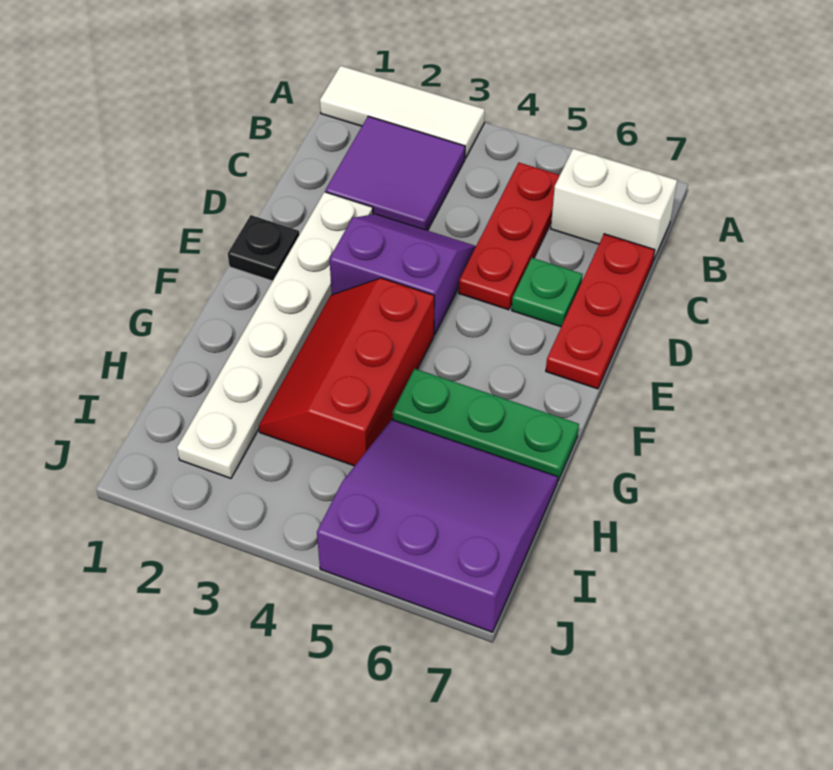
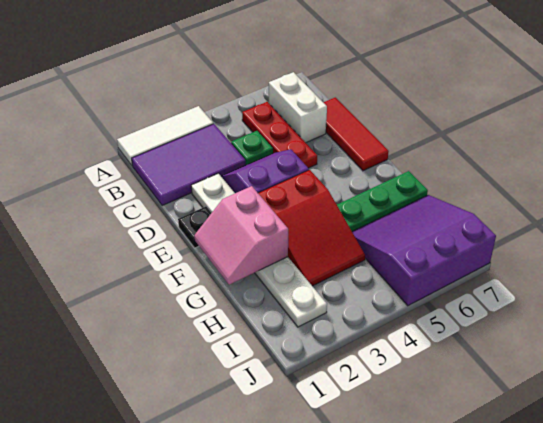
purple 2x2 tile [325,116,465,230] -> purple 2x3 tile [132,124,246,206]
white 1x2 brick [551,149,677,261] -> white 1x2 brick turned to [269,72,327,143]
red 1x3 plate [546,234,655,389] -> red 1x3 tile [323,97,389,171]
green 1x1 plate [512,258,583,327] -> green 1x1 plate moved to [231,131,273,165]
none -> pink 2x2 slope [194,186,288,285]
red 2x3 slope [259,278,434,466] -> red 2x3 slope turned to [258,170,365,286]

